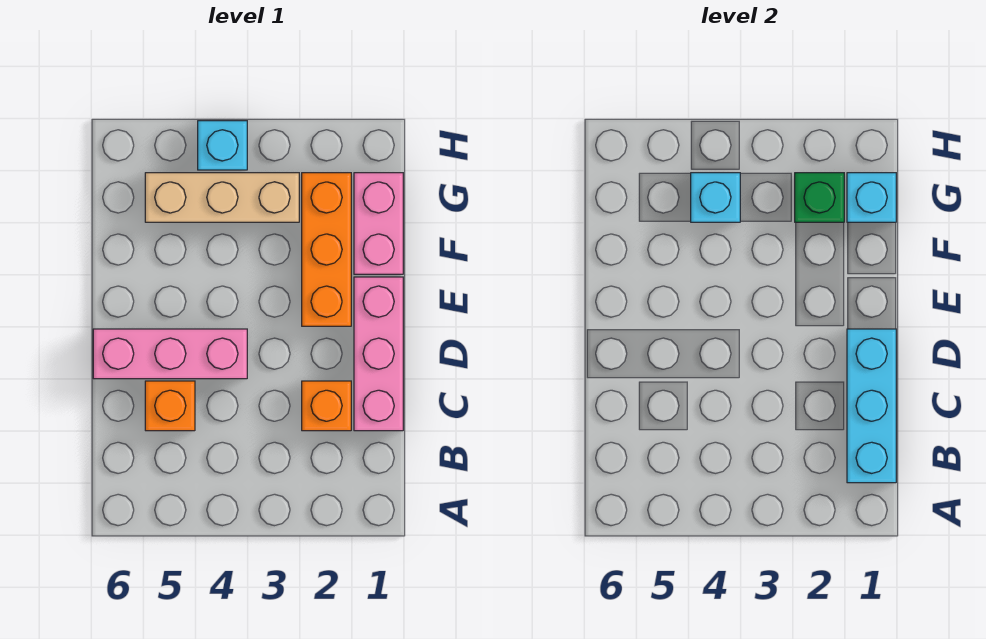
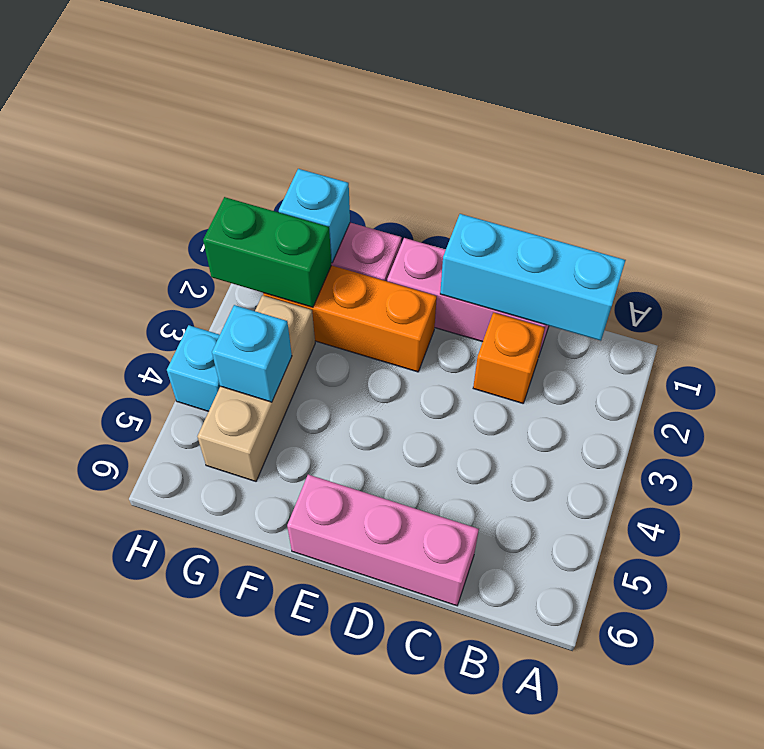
orange 1x1 brick [145,381,195,431] -> none
pink 1x3 brick [93,329,247,379] -> pink 1x3 brick turned to [287,474,479,606]
green 1x1 brick [795,173,844,222] -> green 1x2 brick [203,197,331,307]

